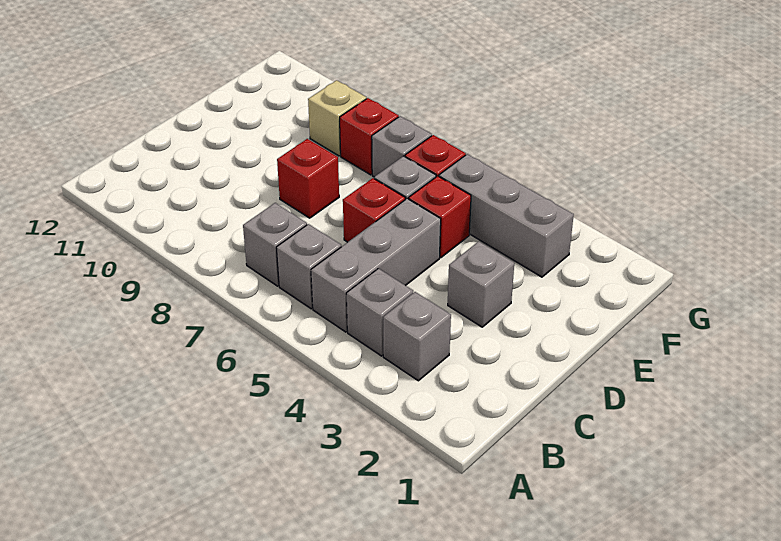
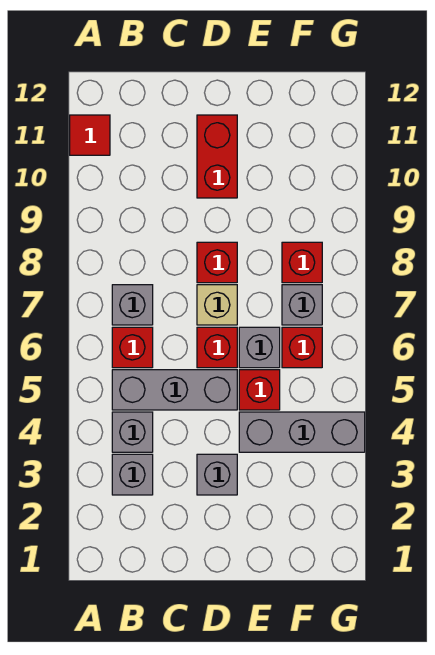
none -> red 1x1 tile [70,115,110,155]
grey 1x1 brick [276,224,341,309] -> red 1x1 brick [112,327,153,368]
none -> red 1x2 brick [197,115,237,198]
grey 1x3 brick [439,154,574,277] -> grey 1x3 brick turned to [239,412,365,452]
tan 1x1 brick [308,80,366,156] -> tan 1x1 brick moved to [197,285,237,325]

